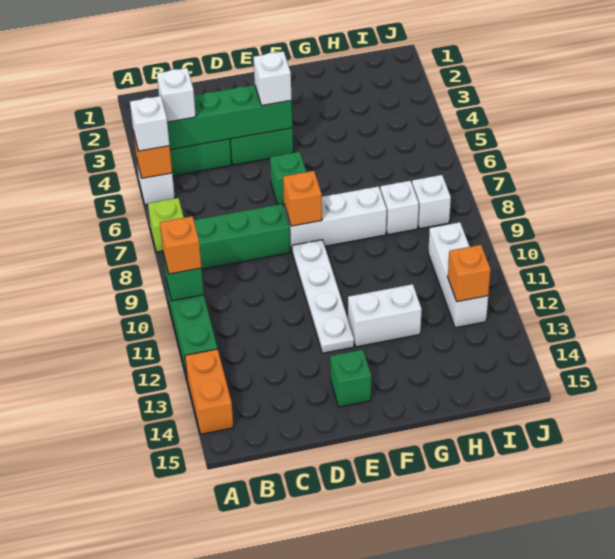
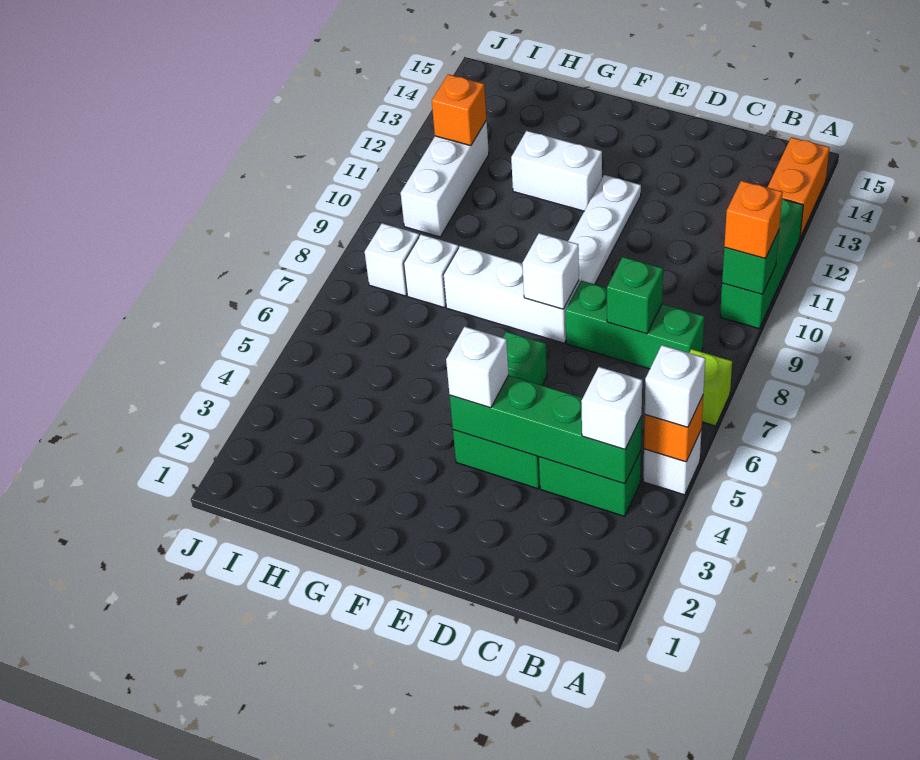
orange 1x1 brick [283,171,322,226] -> white 1x1 brick [523,233,579,309]
green 1x1 brick [330,350,371,407] -> green 1x1 brick moved to [607,257,663,334]

